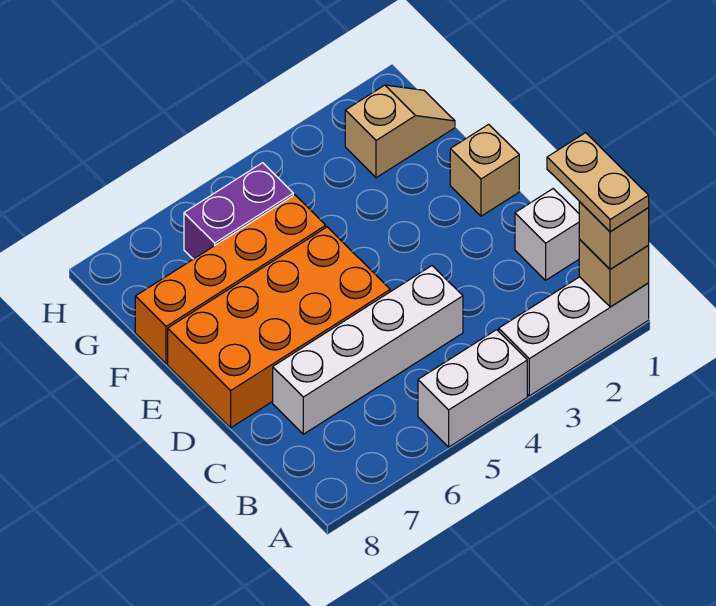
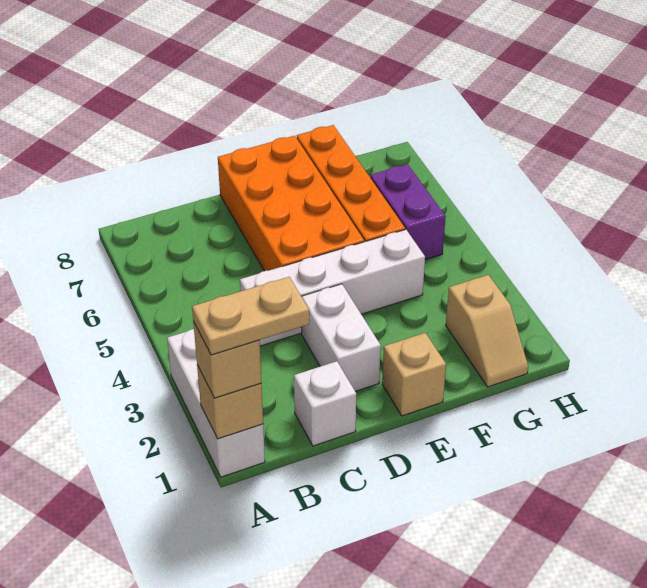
white 1x2 brick [418,330,527,447] -> white 1x2 brick moved to [301,284,381,391]
white 1x4 brick [273,266,463,434] -> white 1x4 brick turned to [240,229,425,346]

